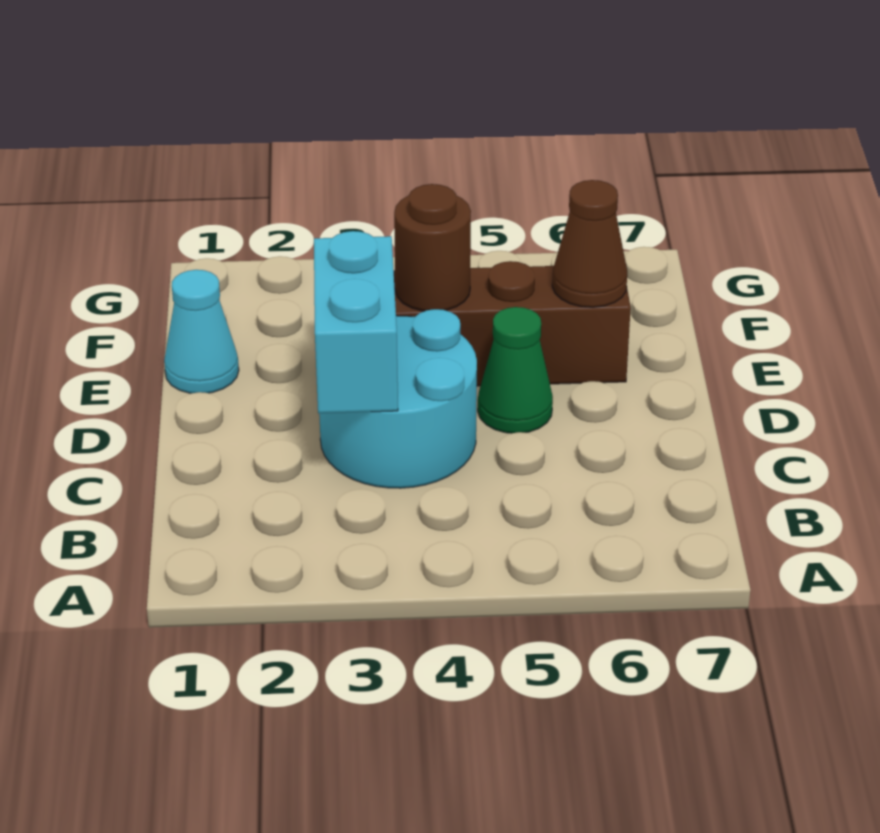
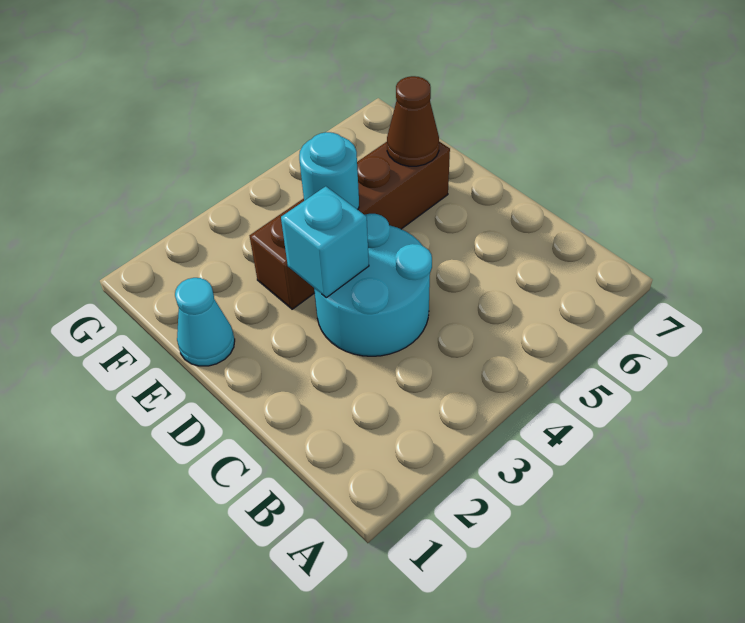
cyan 1x2 brick [314,231,398,413] -> cyan 1x1 brick [281,186,369,298]
green 1x1 cone [478,307,553,433] -> none
brown 1x1 round brick [394,184,471,311] -> cyan 1x1 round brick [299,132,359,210]

